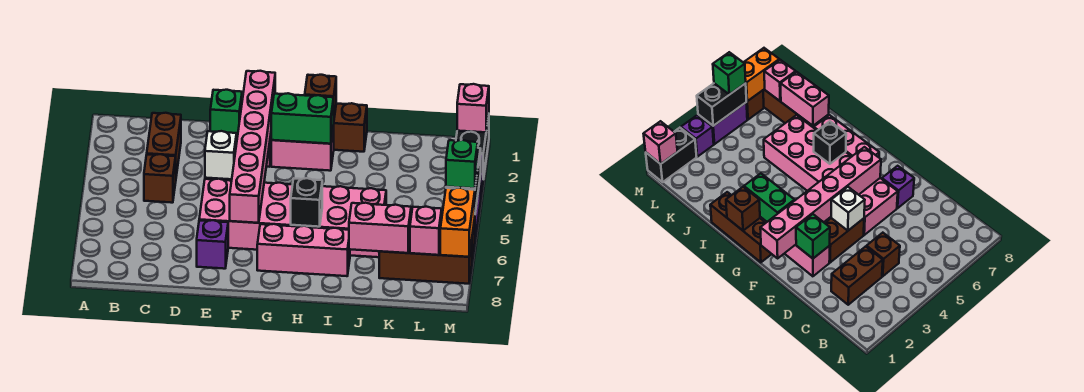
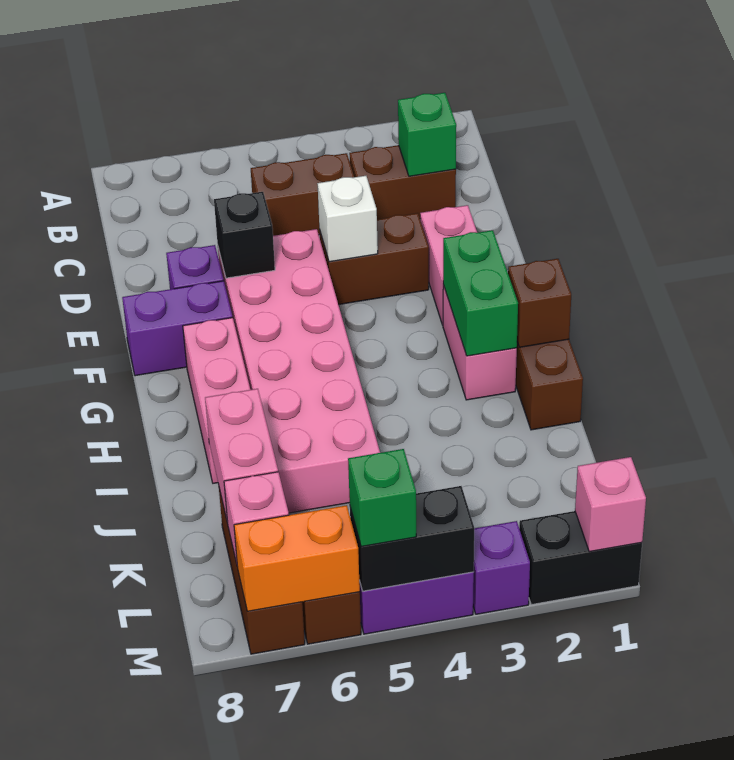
brown 1x1 brick [144,154,176,203] -> brown 1x2 brick [251,153,354,236]
green 1x1 brick [210,90,242,137] -> green 1x1 brick moved to [398,93,456,176]
pink 1x6 brick [230,71,275,223] -> none
none -> purple 1x2 brick [122,281,233,376]
black 1x1 brick [291,178,322,227] -> black 1x1 brick moved to [214,192,275,278]

